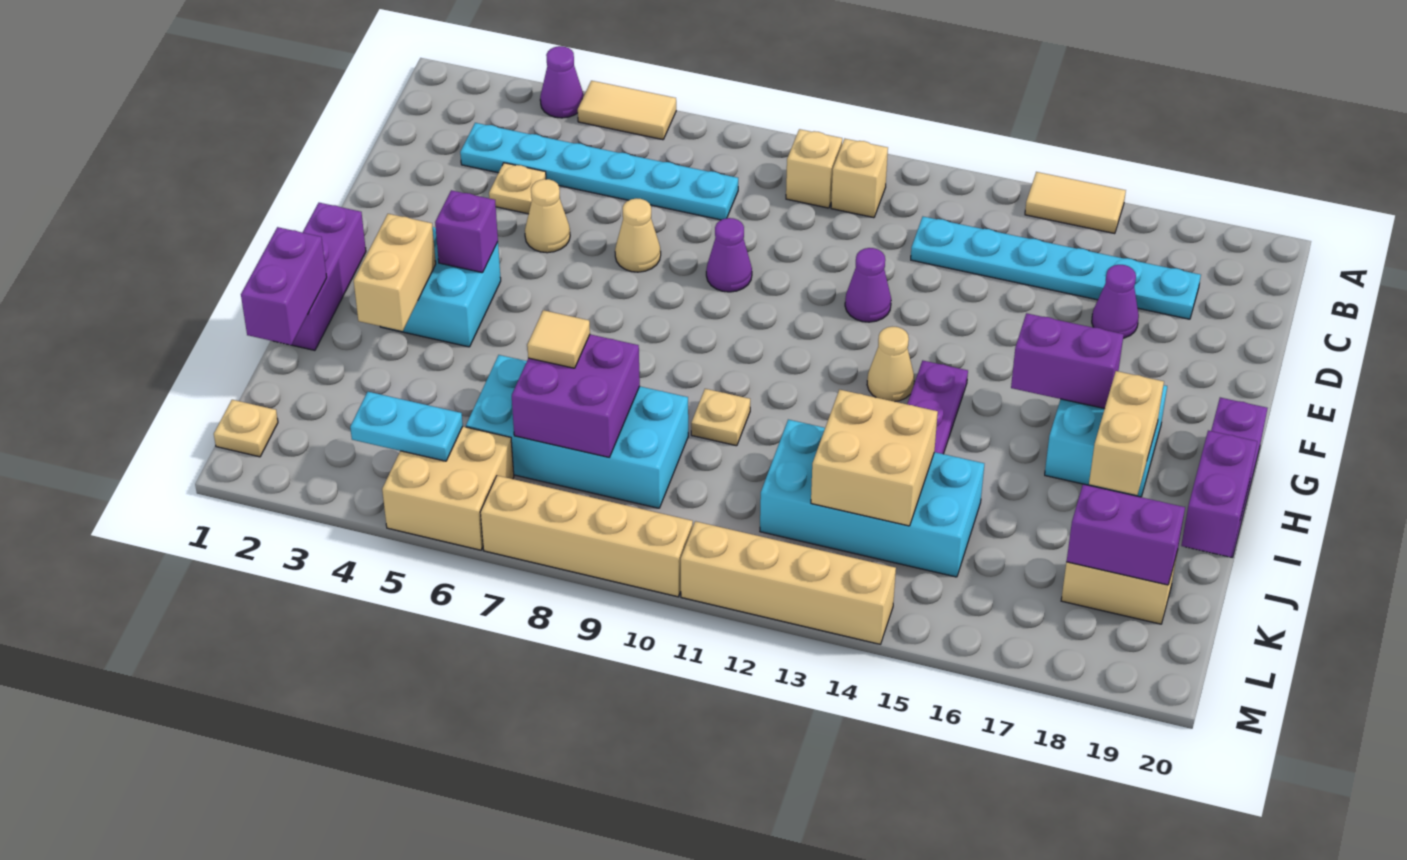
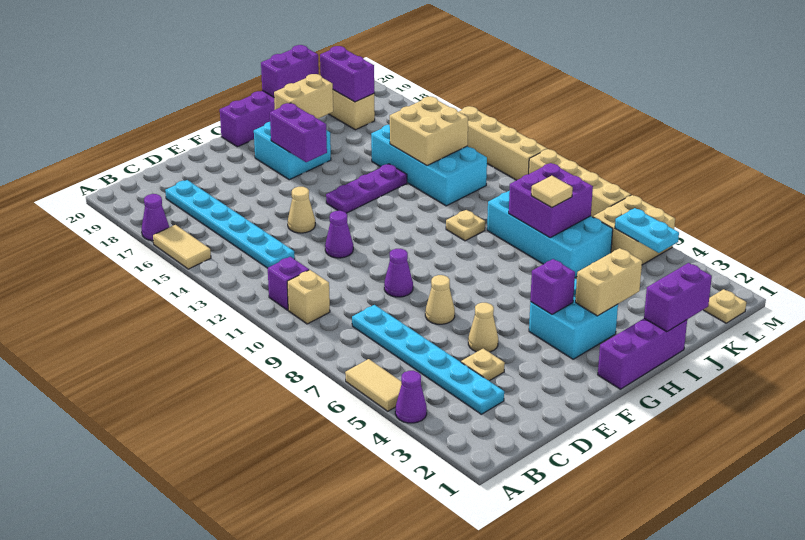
tan 1x1 brick [831,139,888,218] -> purple 1x1 brick [268,257,309,310]
purple 1x1 cone [1092,265,1139,338] -> purple 1x1 cone moved to [142,194,169,241]
tan 1x1 cone [867,327,914,402] -> tan 1x1 cone moved to [288,187,315,233]

